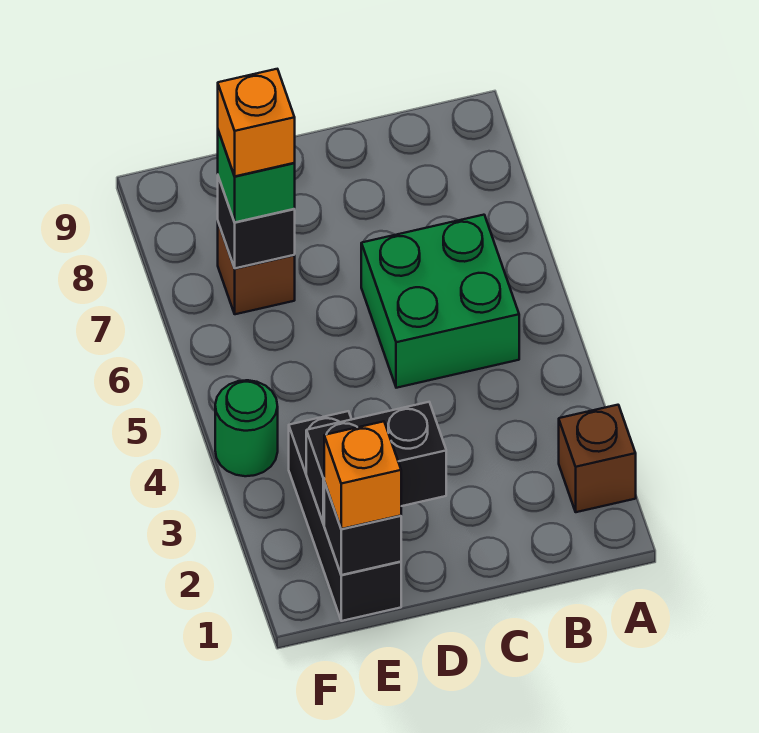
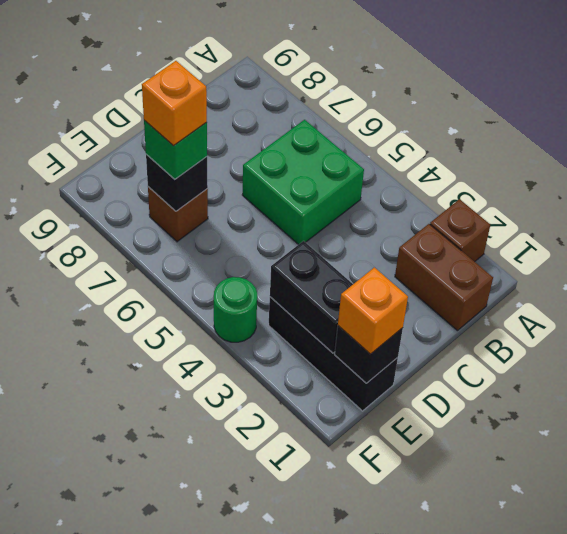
none -> brown 1x2 brick [395,224,493,331]
black 1x2 brick [306,402,446,524] -> black 1x2 brick turned to [270,241,353,353]

